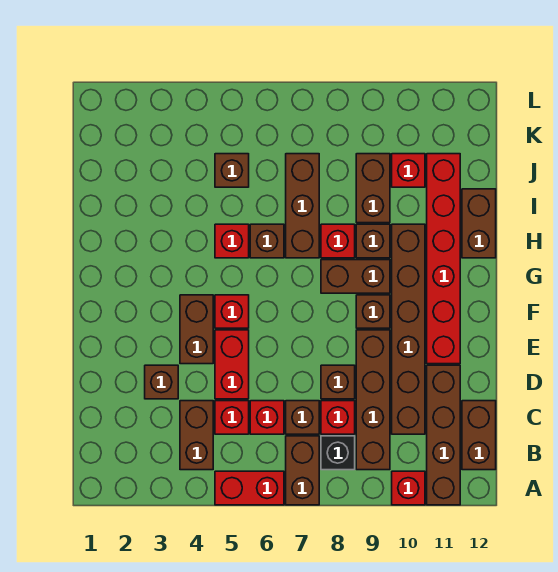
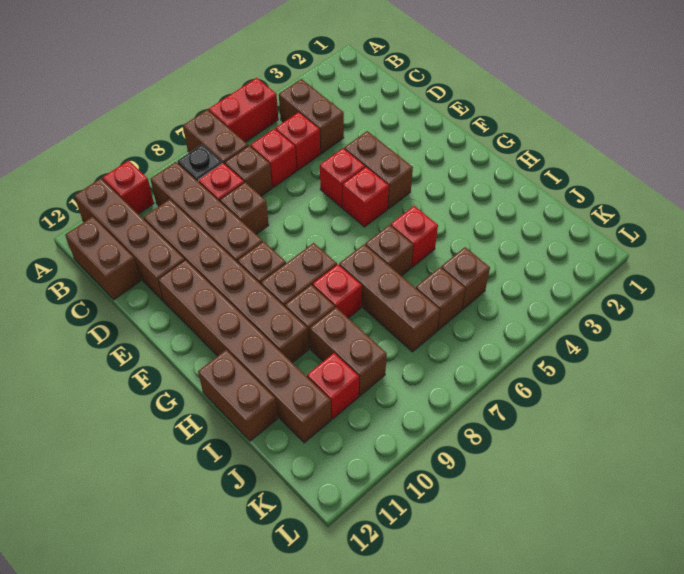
brown 1x1 brick [145,365,178,399] -> brown 1x1 brick moved to [416,267,465,330]
red 1x2 brick [215,330,249,399] -> red 1x1 brick [320,148,365,207]
red 1x6 brick [427,154,460,364] -> brown 1x6 brick [158,260,331,443]

